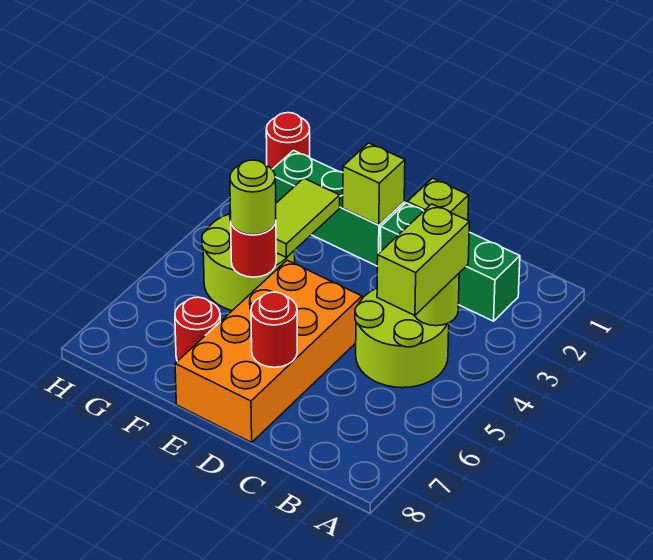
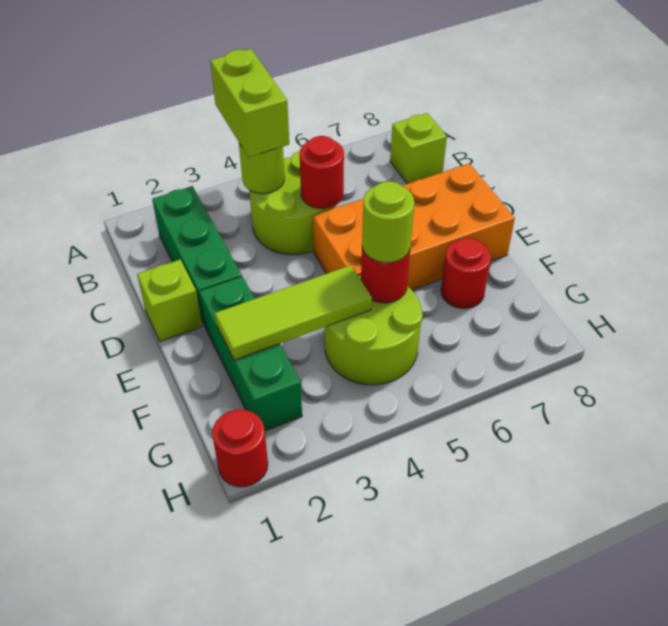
lime 1x2 brick [377,204,470,315] -> lime 1x2 brick turned to [210,49,289,157]
red 1x1 round brick [251,292,297,367] -> red 1x1 round brick moved to [300,136,344,208]
lime 1x1 brick [343,143,405,225] -> lime 1x1 brick moved to [390,113,447,184]
lime 1x2 tile [276,178,340,257] -> lime 1x3 tile [215,265,372,360]

